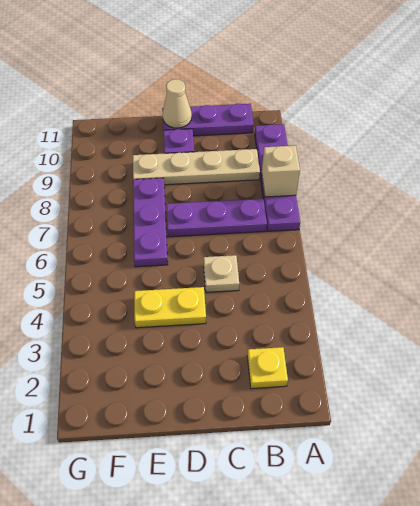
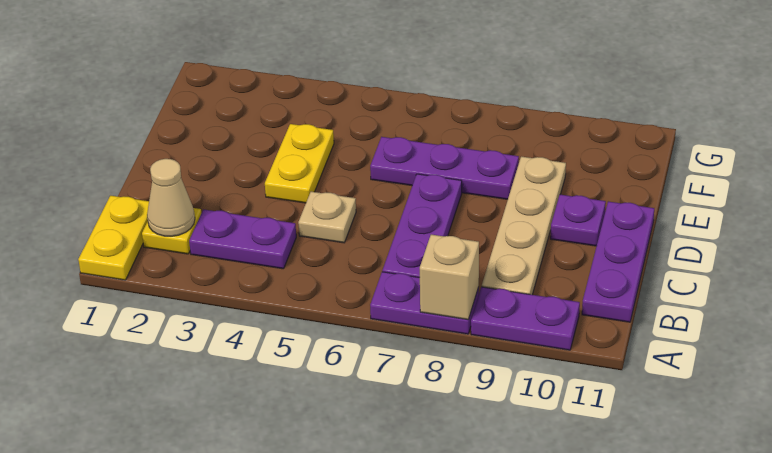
none -> yellow 1x2 plate [78,196,149,280]
none -> purple 1x2 plate [189,209,296,269]
tan 1x1 cone [163,79,192,128] -> tan 1x1 cone moved to [147,159,195,236]

